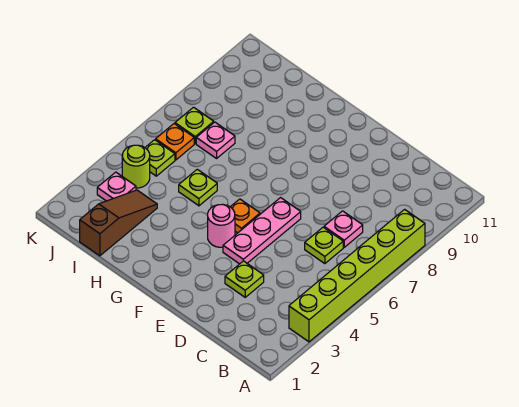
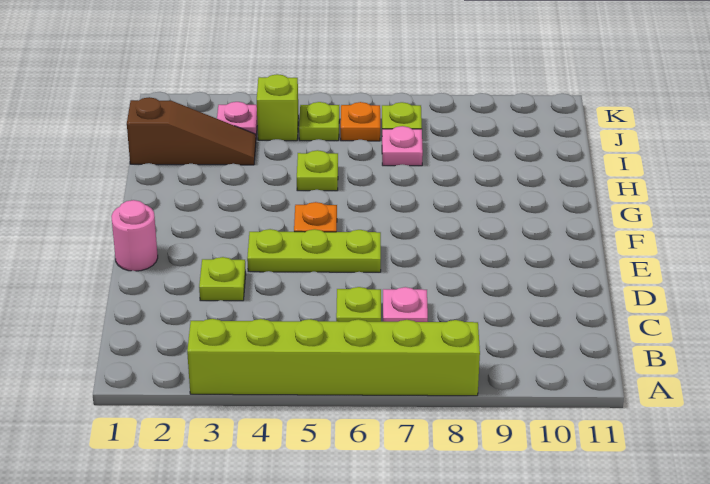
pink 1x3 plate [223,198,301,264] -> lime 1x3 plate [247,229,381,272]
pink 1x1 round brick [208,204,235,247] -> pink 1x1 round brick moved to [111,200,158,271]
lime 1x1 round brick [122,145,150,188] -> lime 1x1 brick [257,74,299,141]

